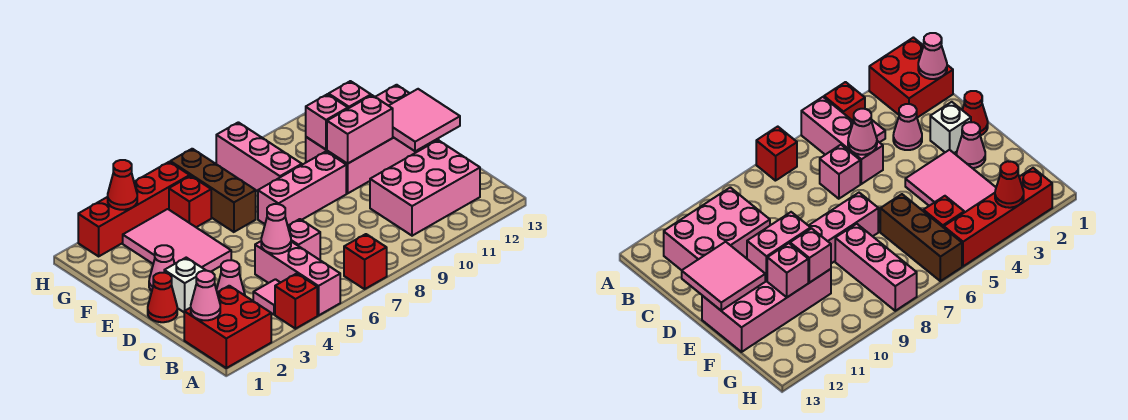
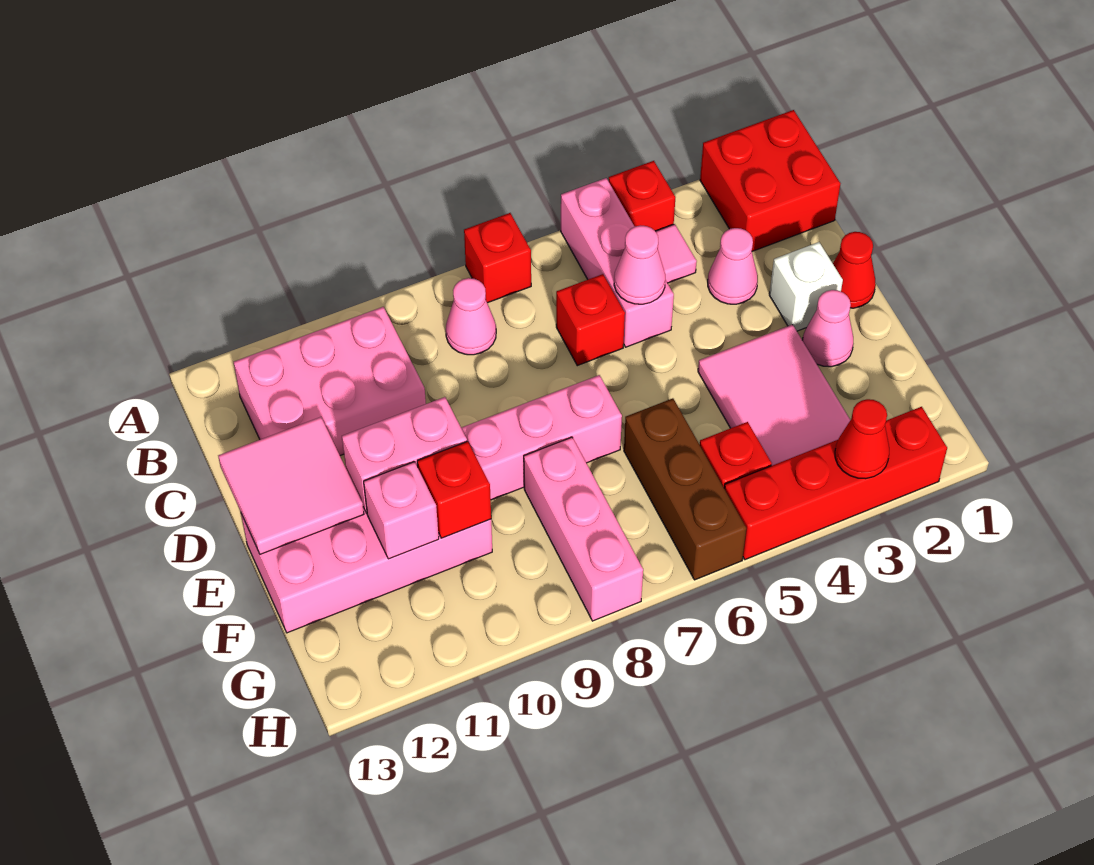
pink 1x1 cone [191,271,220,320] -> pink 1x1 cone moved to [446,278,496,355]
pink 1x1 brick [288,219,320,260] -> red 1x1 brick [556,274,625,366]
pink 1x1 brick [306,94,348,149] -> red 1x1 brick [417,441,491,538]

